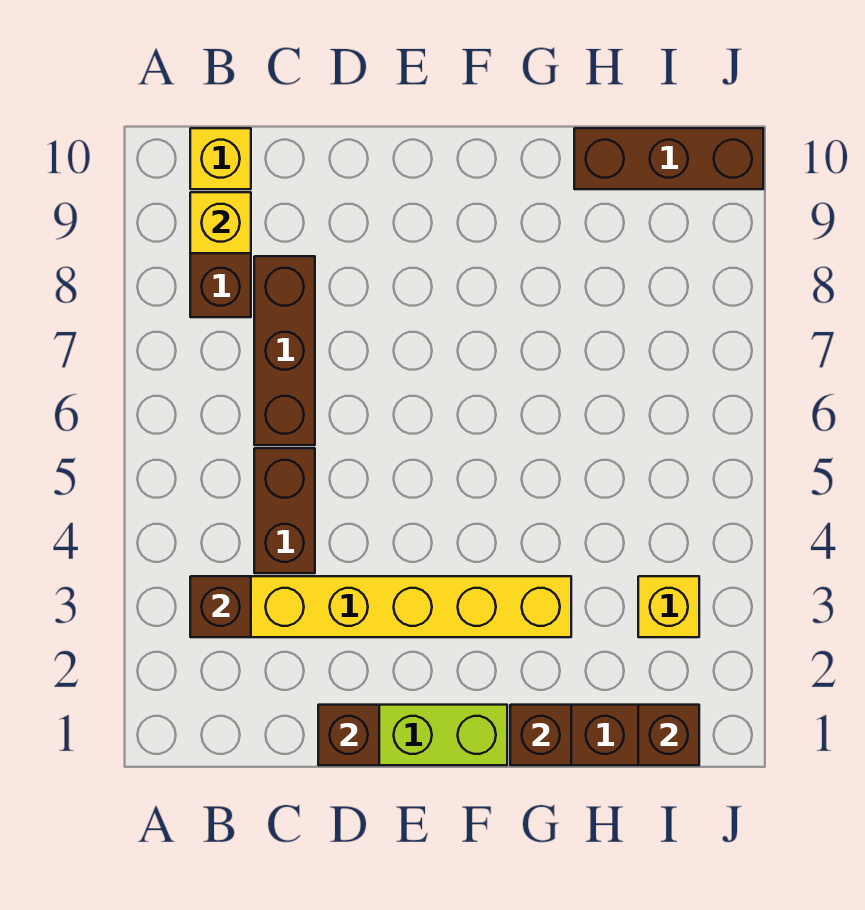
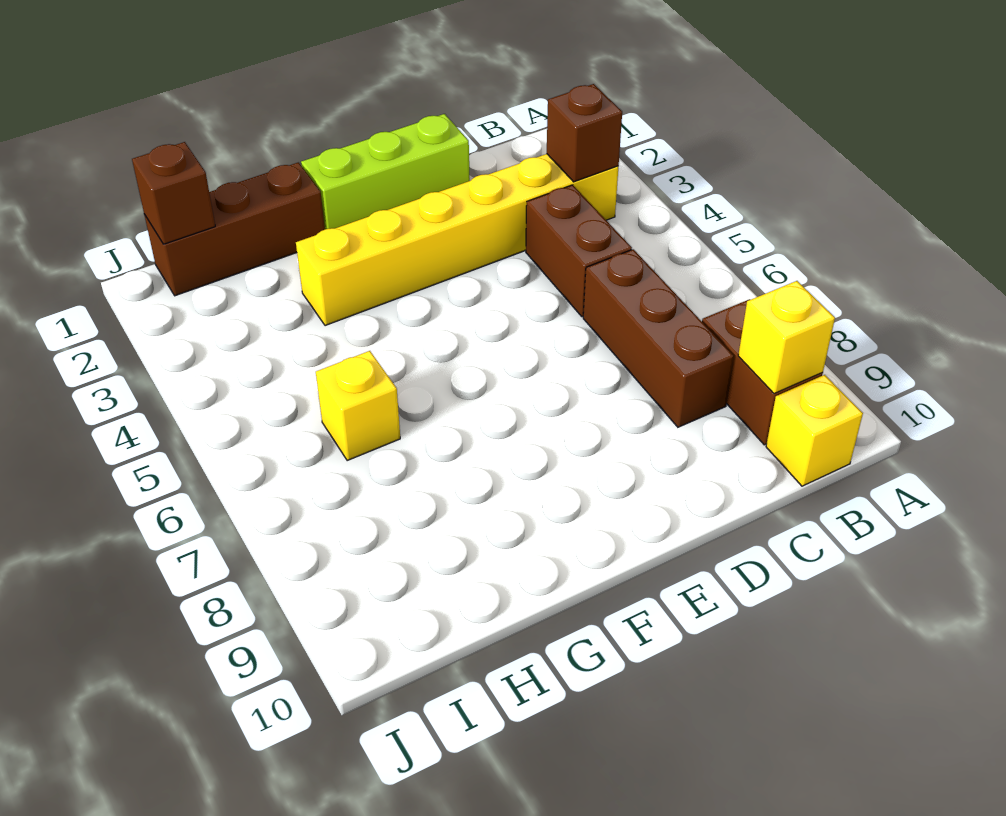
brown 1x1 brick [318,705,379,765] -> none
brown 1x1 brick [510,705,571,765] -> none
brown 1x3 brick [574,128,763,189] -> none
yellow 1x1 brick [638,576,699,637] -> yellow 1x1 brick moved to [316,351,400,460]

